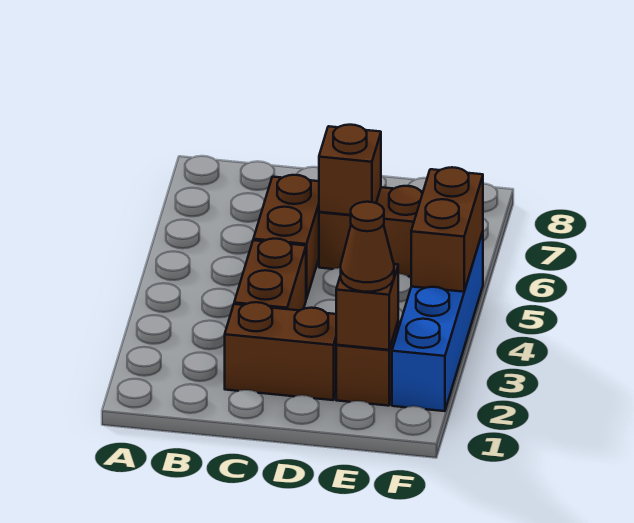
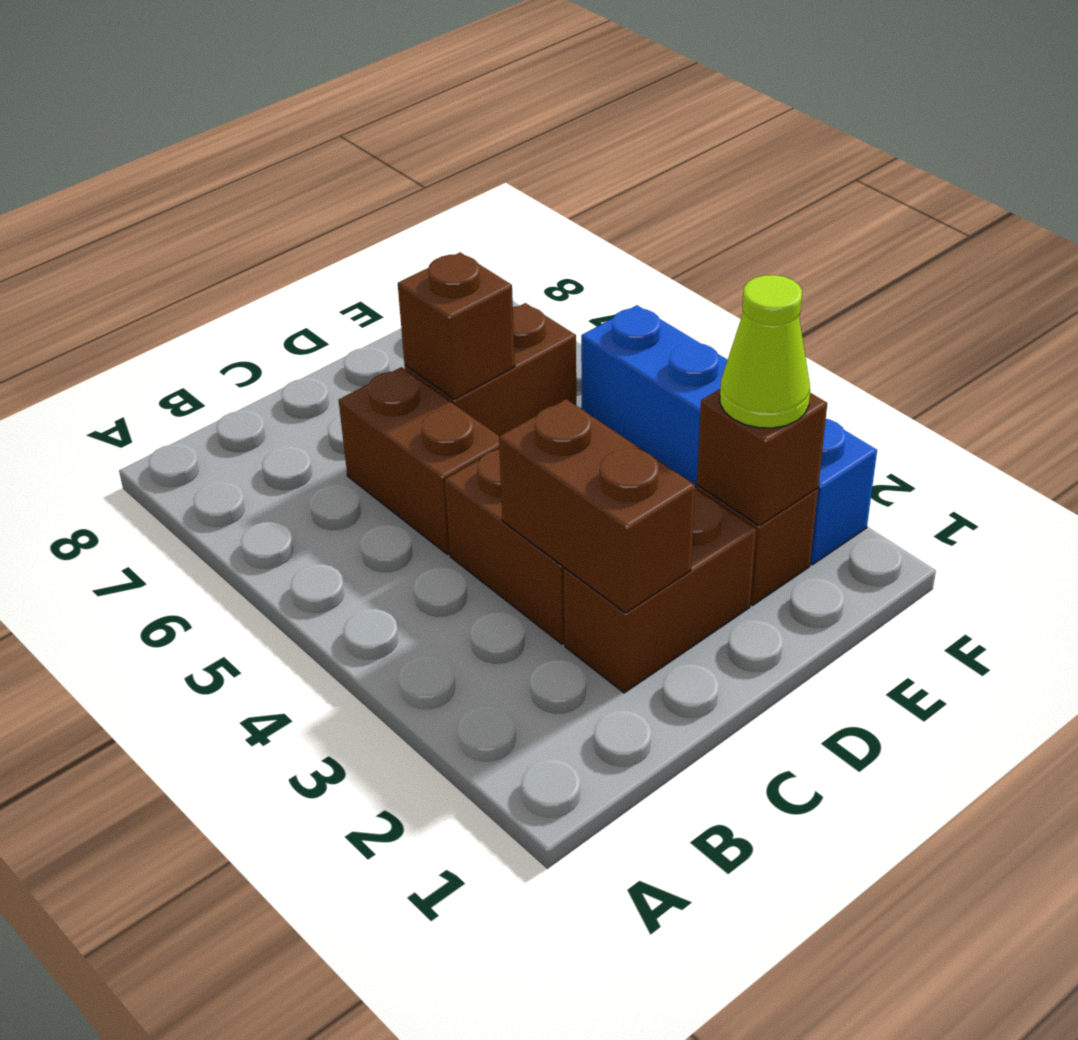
brown 1x1 cone [341,202,394,292] -> lime 1x1 cone [720,275,810,428]
brown 1x2 brick [411,167,483,292] -> brown 1x2 brick moved to [499,399,695,613]

